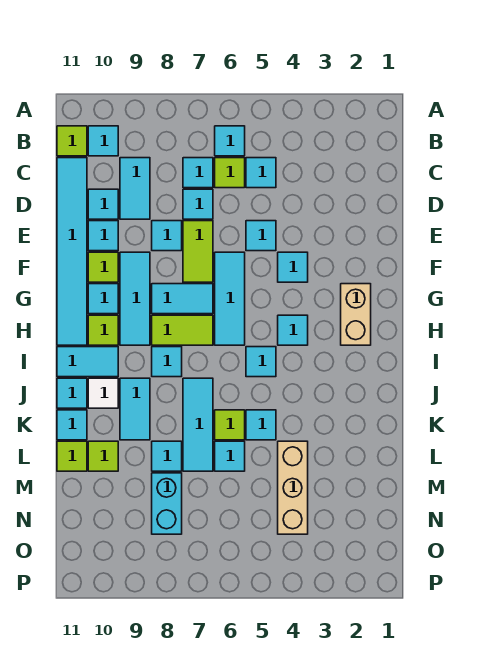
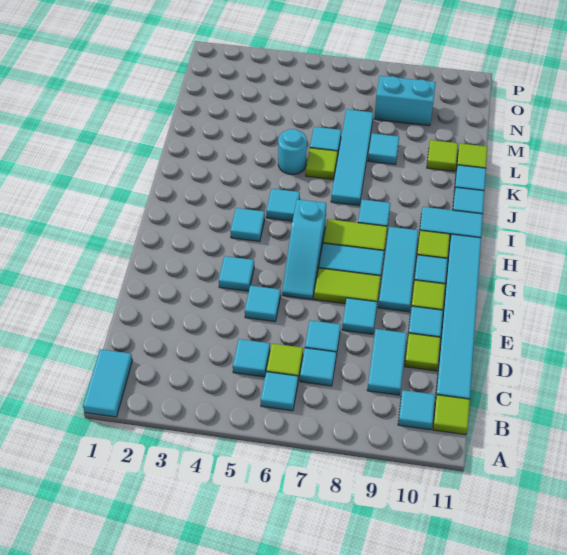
cyan 1x1 tile [88,189,118,219] -> lime 1x1 tile [405,333,440,371]
lime 1x2 tile [183,221,213,282] -> lime 1x2 tile turned to [314,268,381,304]
cyan 1x3 tile [215,252,245,345] -> cyan 1x3 slope [282,199,326,299]
tan 1x2 brick [341,284,371,345] -> none
cyan 1x3 tile [183,378,213,471] -> cyan 1x4 tile [331,109,373,206]
cyan 1x2 tile [120,378,150,440] -> cyan 1x2 tile moved to [83,349,132,417]
white 1x1 tile [88,378,118,408] -> none
cyan 1x1 tile [246,410,276,440] -> cyan 1x1 round brick [278,129,307,174]
tan 1x3 brick [278,441,308,534] -> none
cyan 1x2 brick [152,473,182,534] -> cyan 1x2 brick turned to [374,76,436,126]

